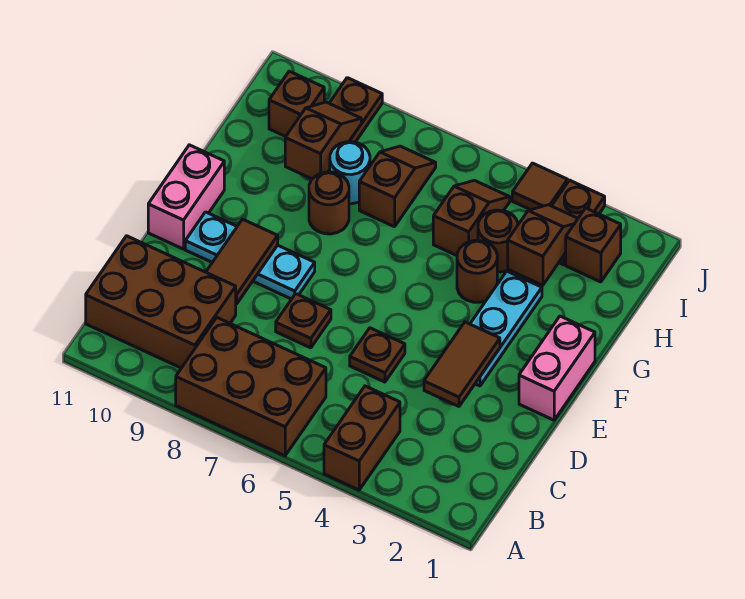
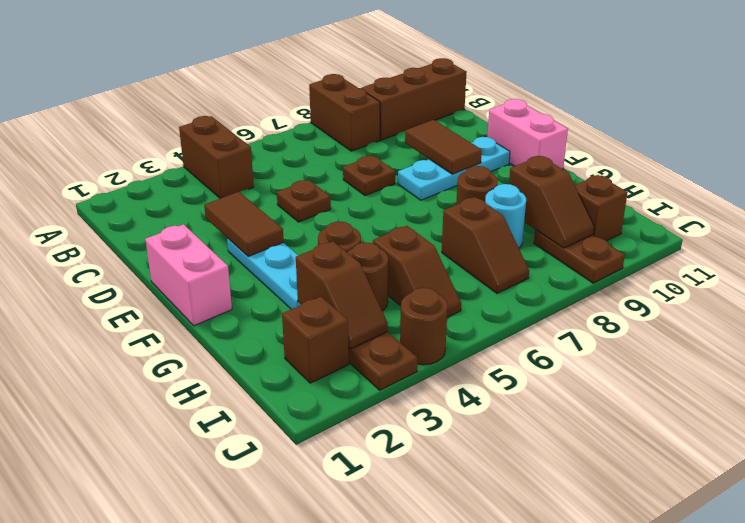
brown 2x3 brick [176,318,326,456] -> brown 1x2 brick [309,74,380,151]
brown 2x3 brick [86,236,236,368] -> brown 1x3 brick [361,58,467,140]
brown 1x1 tile [512,163,568,210] -> brown 1x1 round brick [400,288,448,365]

